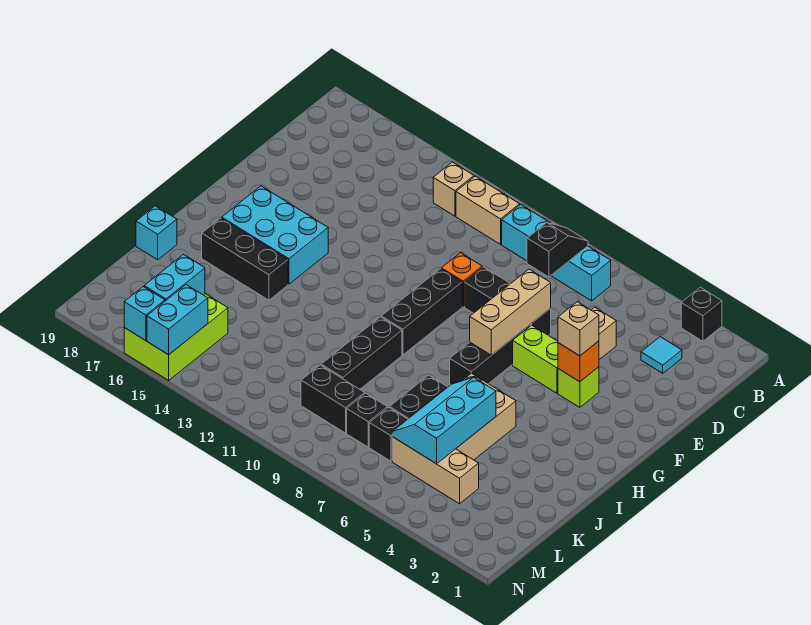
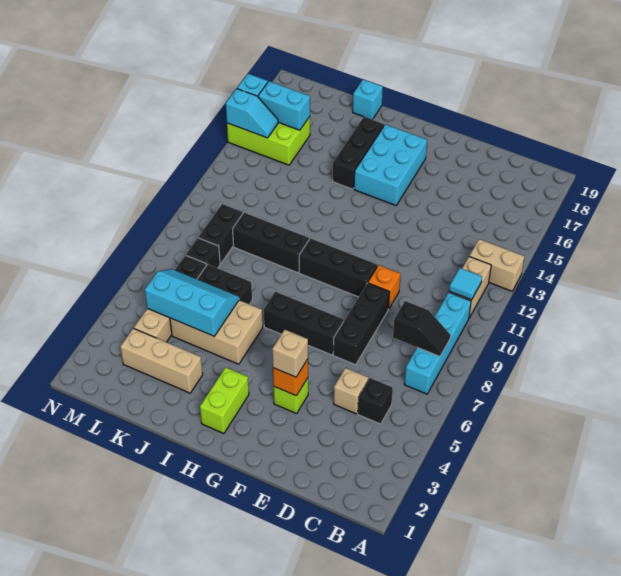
black 1x1 brick [681,287,722,341] -> black 1x1 brick moved to [358,378,393,424]
tan 1x1 brick [433,162,474,216] -> tan 1x2 brick [469,239,525,291]
cyan 1x1 tile [641,337,682,373] -> cyan 1x1 tile moved to [449,268,482,300]
tan 1x3 brick [470,269,551,355] -> tan 1x3 brick moved to [120,328,203,393]
lime 1x2 brick [513,325,558,393] -> lime 1x2 brick moved to [200,367,249,434]
cyan 1x2 brick [147,285,208,355] -> cyan 1x2 slope [226,89,278,138]

